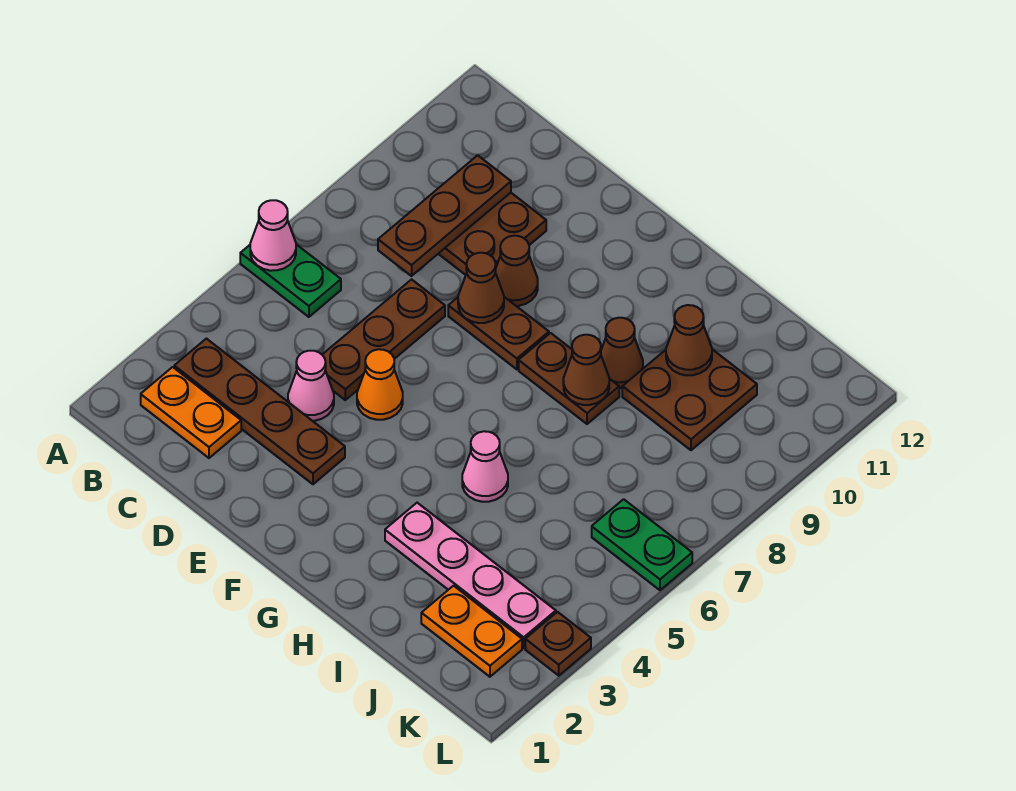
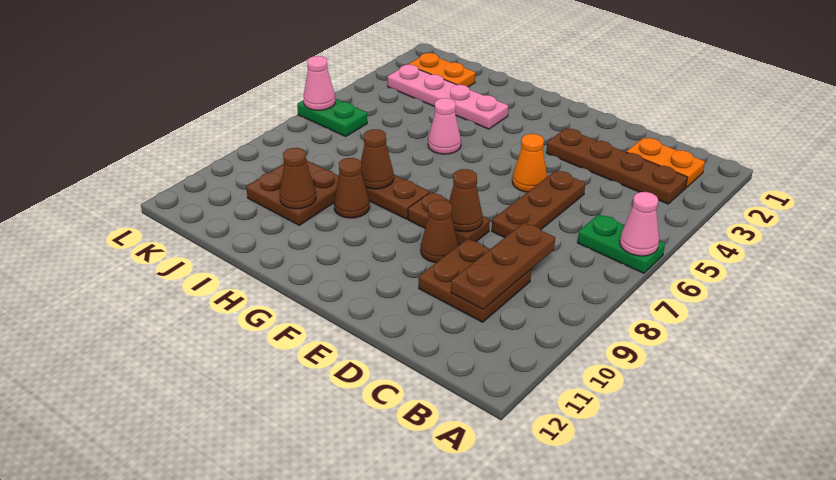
pink 1x1 cone [288,351,334,421] -> pink 1x1 cone moved to [304,56,335,110]
brown 1x1 plate [525,612,591,676] -> none

